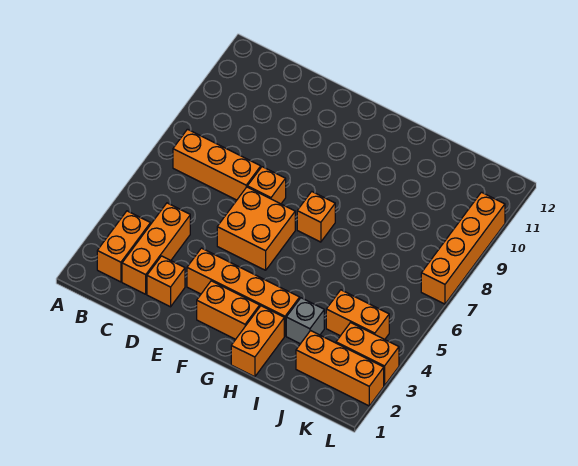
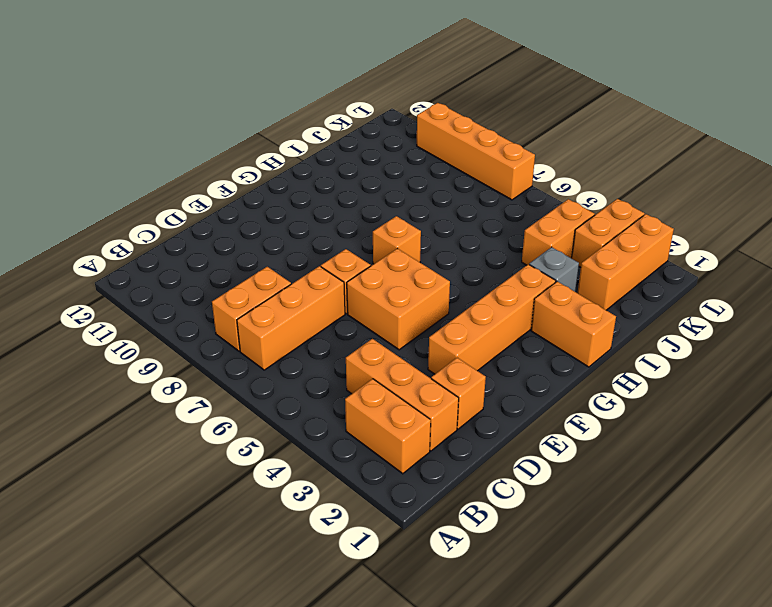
orange 1x2 brick [197,281,260,339] -> orange 1x2 brick moved to [212,267,291,351]

